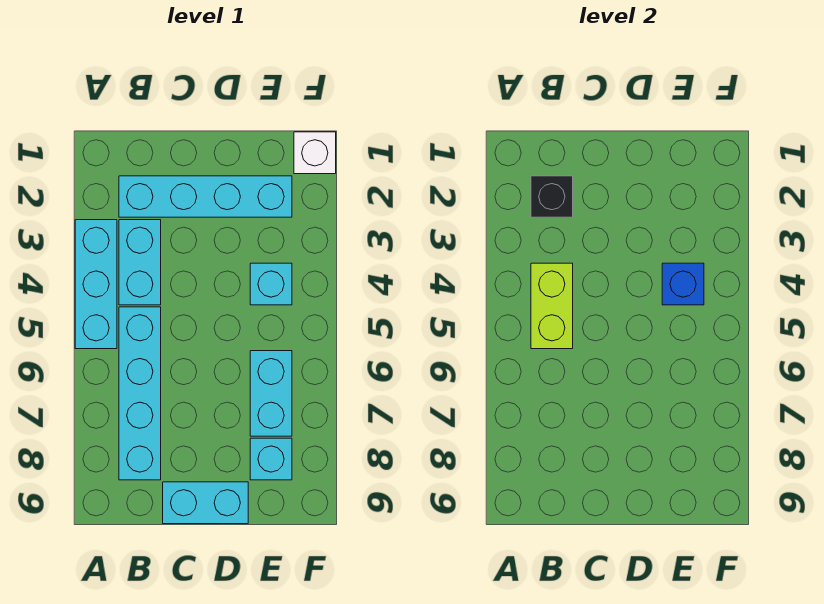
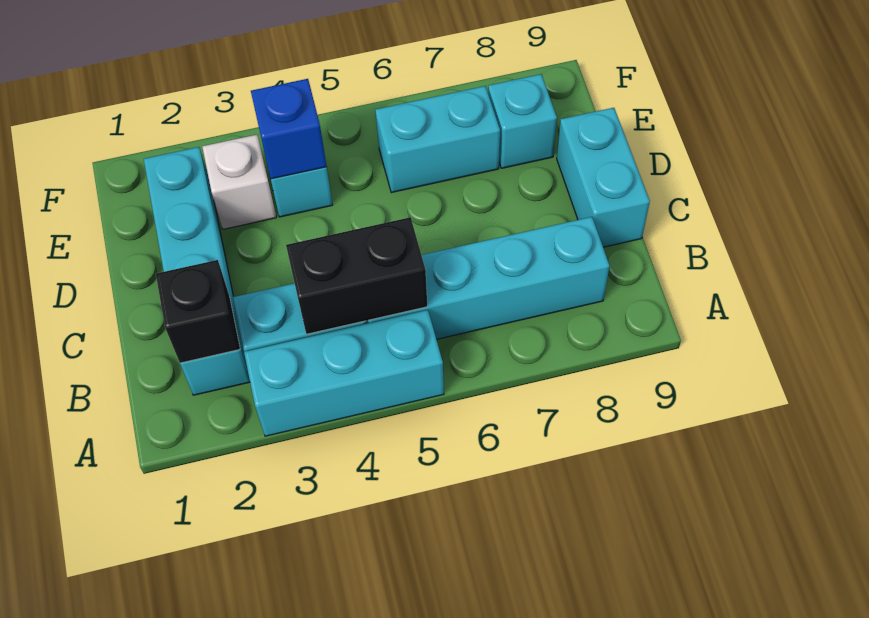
lime 1x2 brick [531,263,573,349] -> black 1x2 brick [286,217,427,334]
white 1x1 brick [294,132,336,174] -> white 1x1 brick moved to [202,135,276,229]

